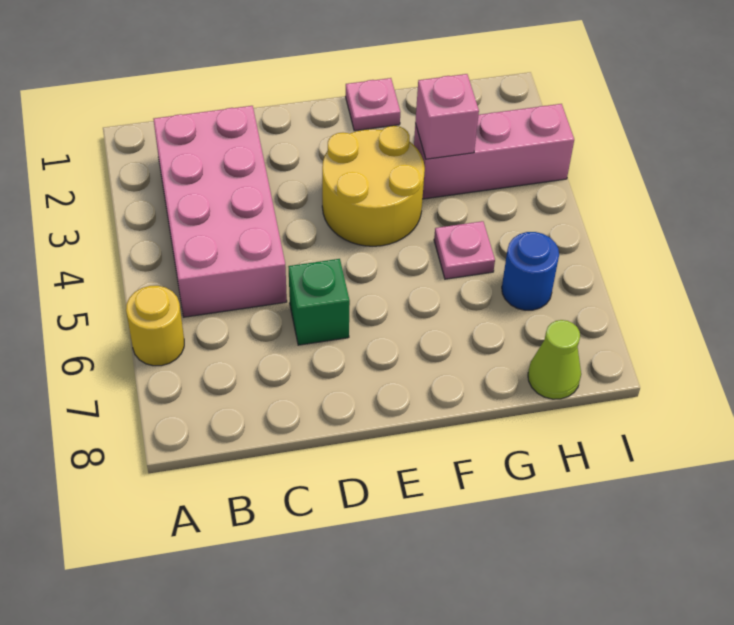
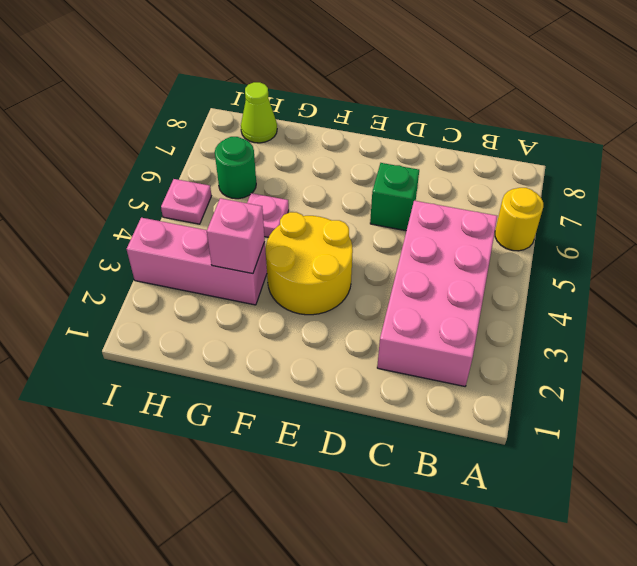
pink 1x1 plate [346,78,400,131] -> pink 1x1 plate moved to [161,179,211,224]
blue 1x1 round brick [502,232,559,310] -> green 1x1 round brick [215,137,256,199]

